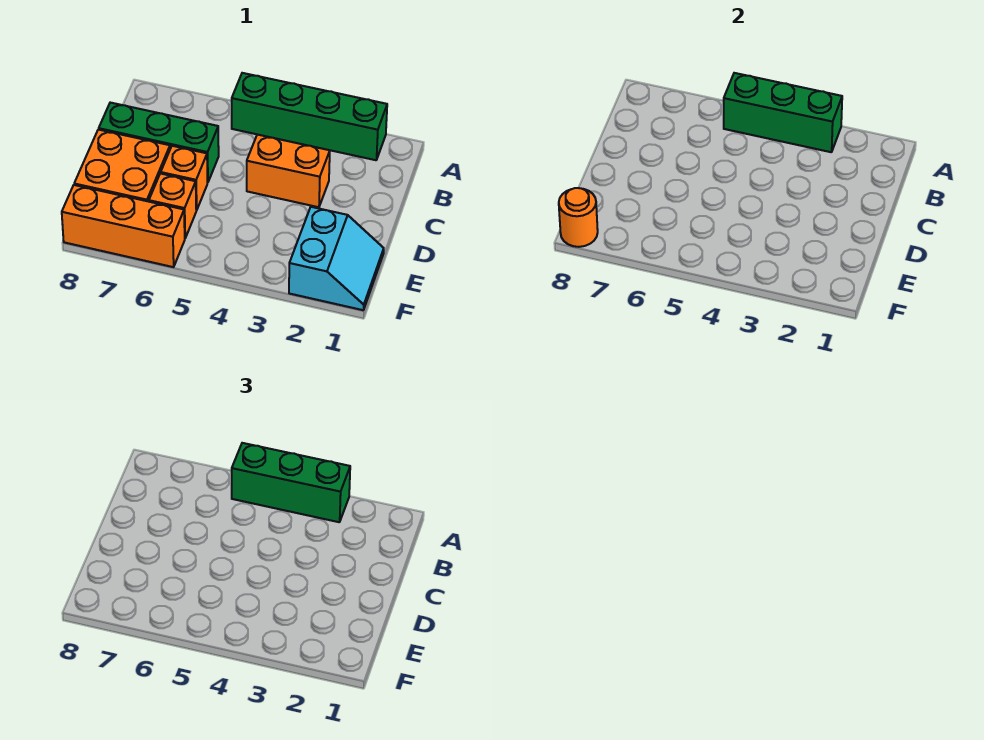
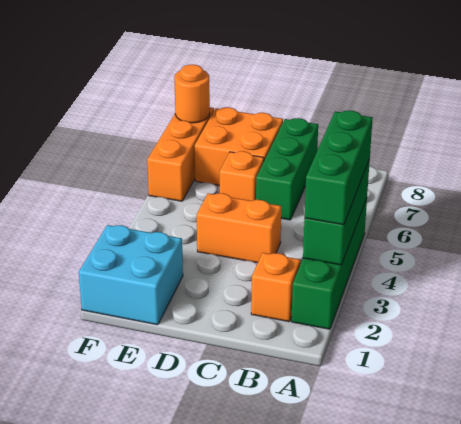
orange 1x2 brick [247,135,330,207] -> orange 1x2 brick turned to [197,193,281,263]
cyan 2x2 slope [289,207,384,310] -> cyan 2x2 brick [79,225,183,325]
orange 1x1 brick [149,173,196,238] -> orange 1x1 brick moved to [251,253,301,322]

